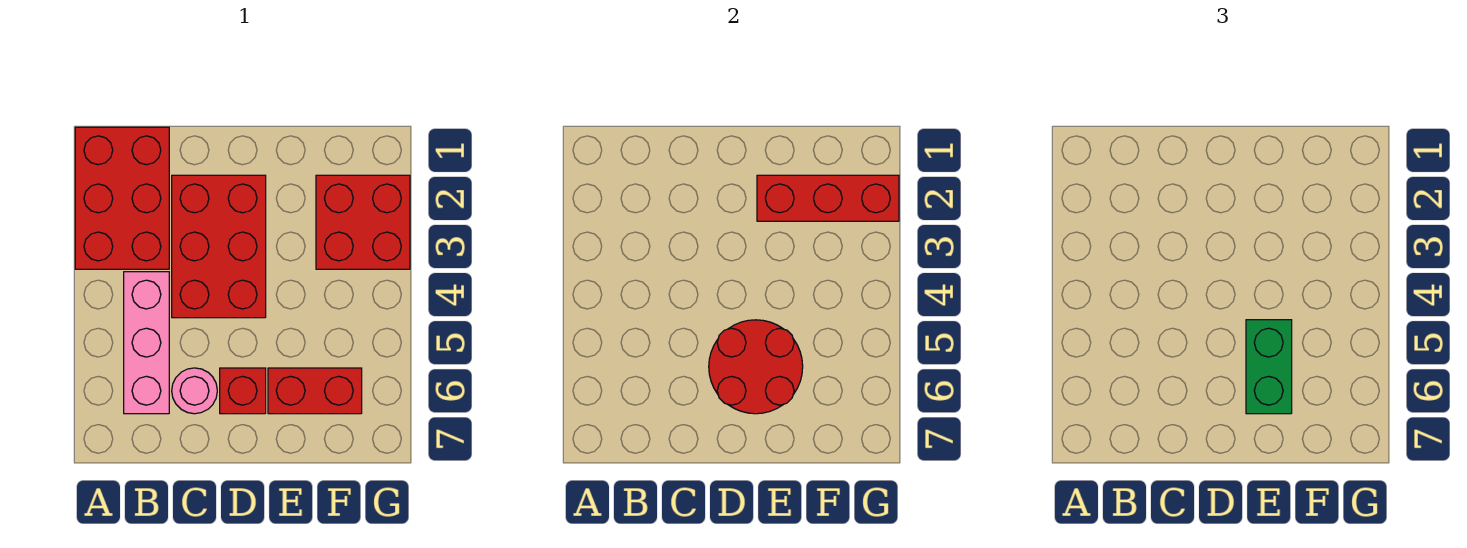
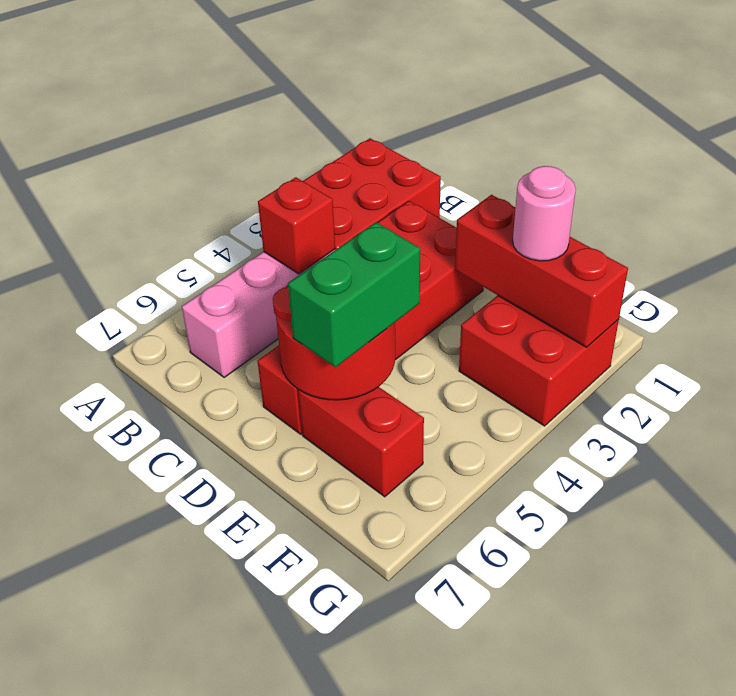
none -> red 1x1 brick [258,177,335,274]
pink 1x1 round brick [172,368,217,414] -> pink 1x1 round brick moved to [513,166,576,261]

